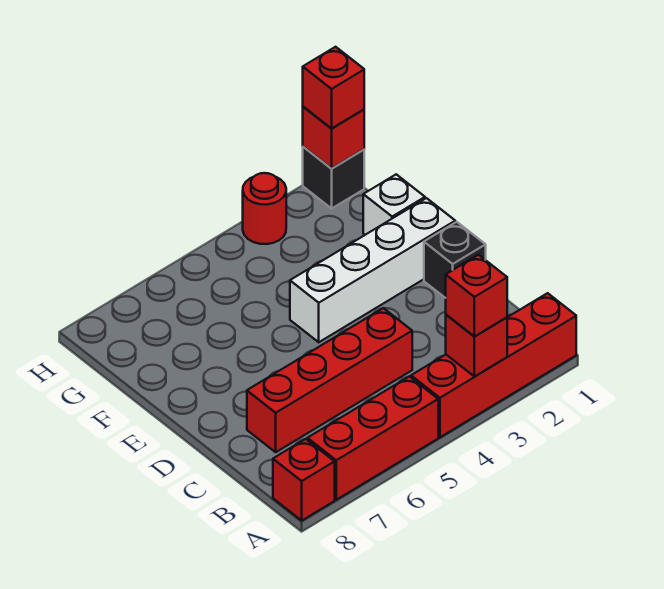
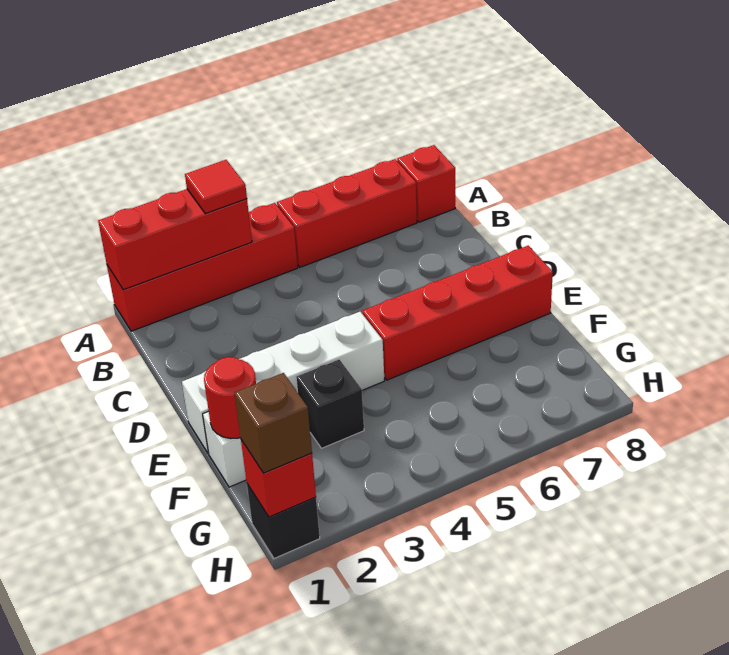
red 1x1 brick [446,315,507,377] -> red 1x3 brick [98,189,252,290]
red 1x1 brick [446,255,507,336] -> red 1x1 tile [185,160,247,214]
red 1x4 brick [247,308,412,452] -> red 1x4 brick moved to [363,246,553,380]
black 1x1 brick [424,222,486,298] -> black 1x1 brick moved to [296,359,364,448]
red 1x1 brick [303,47,364,129] -> brown 1x1 brick [235,373,312,473]
red 1x1 round brick [243,173,286,244] -> red 1x1 round brick moved to [204,357,256,439]

